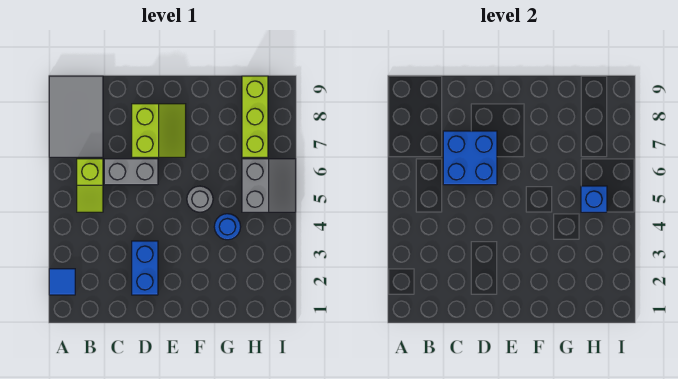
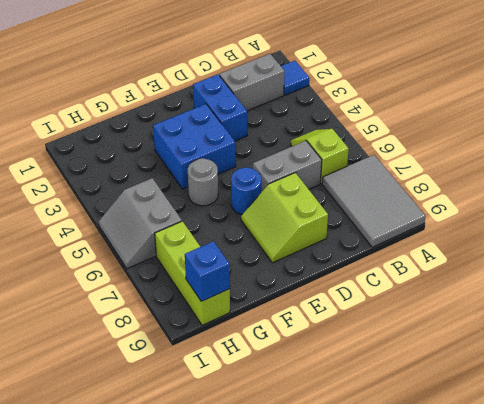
none -> grey 1x2 brick [219,54,285,111]
blue 2x2 brick [443,131,497,185] -> blue 2x2 brick moved to [153,104,236,189]
blue 1x1 round brick [214,214,241,240] -> blue 1x1 round brick moved to [231,167,261,214]
blue 1x1 brick [581,186,607,212] -> blue 1x1 brick moved to [185,241,230,301]

